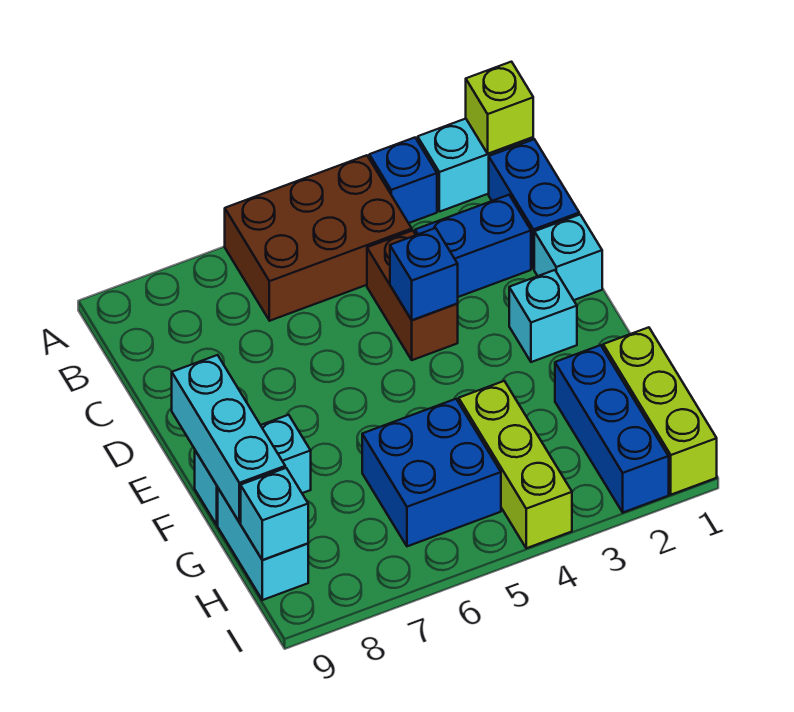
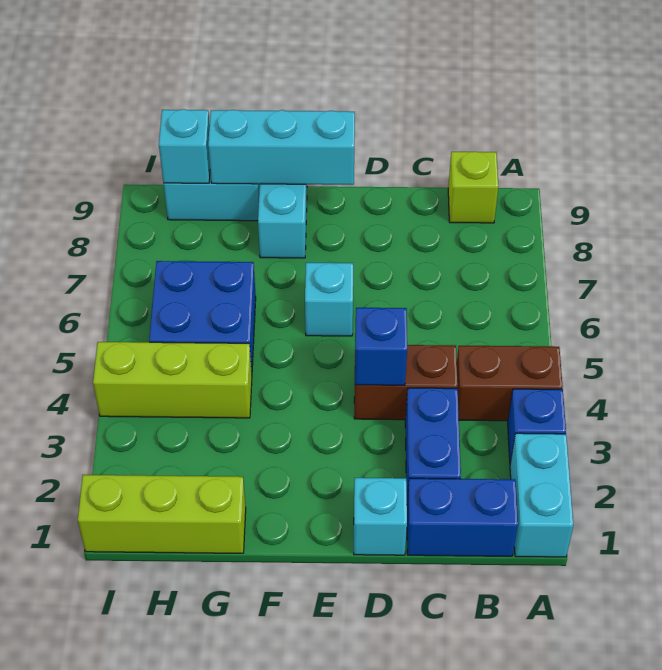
lime 1x1 brick [466,62,533,154] -> lime 1x1 brick moved to [448,151,499,223]
brown 2x3 brick [225,155,412,321] -> brown 1x2 brick [457,346,563,421]
cyan 1x1 brick [509,270,577,362] -> cyan 1x1 brick moved to [305,263,353,336]
blue 1x3 brick [555,345,669,512] -> none

